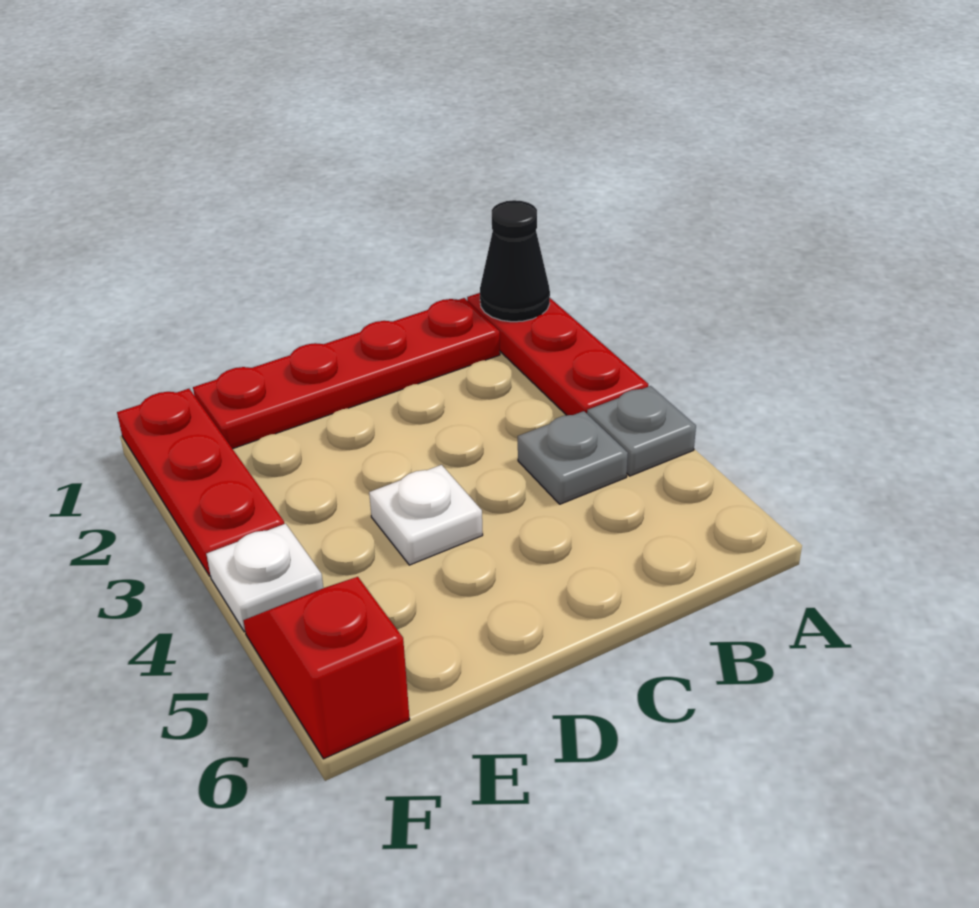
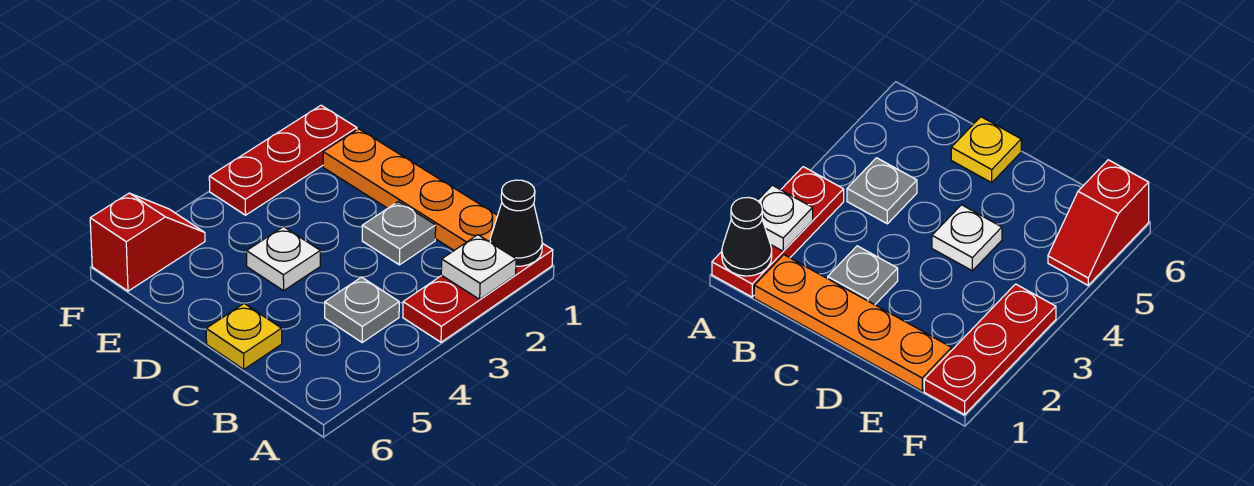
grey 1x1 plate [587,386,696,476] -> grey 1x1 plate moved to [362,202,436,265]
red 1x4 plate [193,298,500,449] -> orange 1x4 plate [323,129,498,250]
none -> yellow 1x1 plate [206,304,282,369]
white 1x1 plate [206,524,323,632] -> white 1x1 plate moved to [441,235,516,299]

